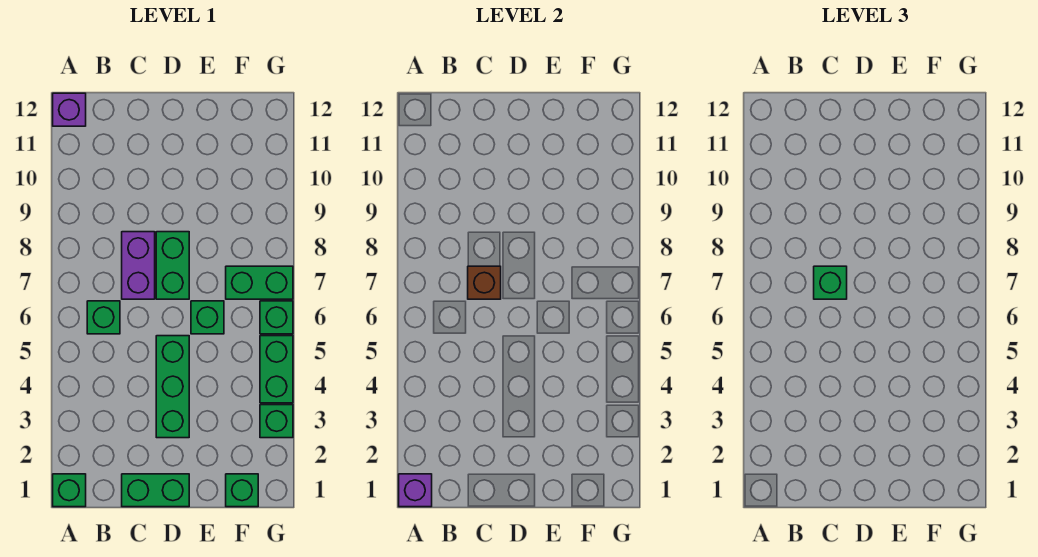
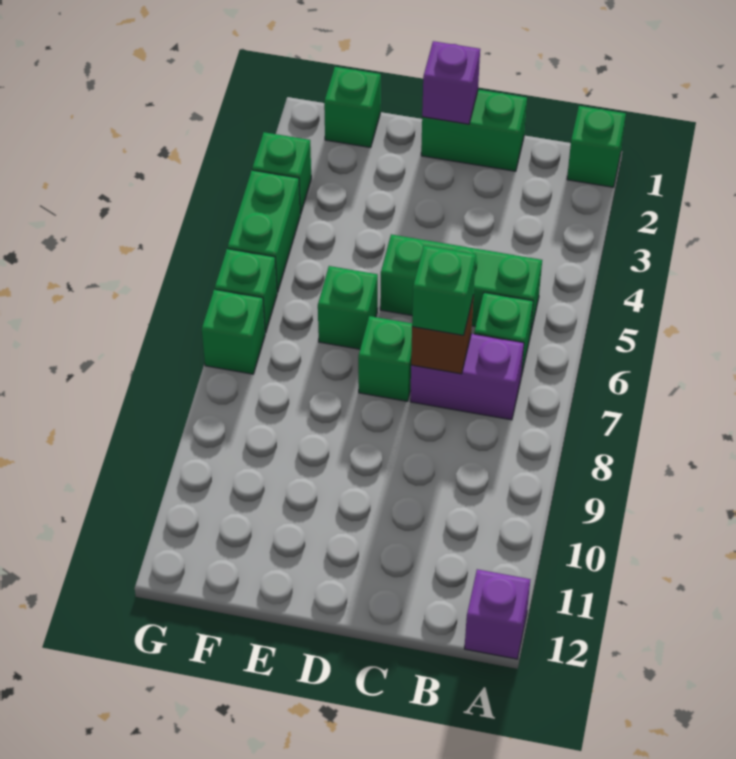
purple 1x1 brick [399,474,432,507] -> purple 1x1 brick moved to [422,41,480,124]
purple 1x2 brick [122,232,155,299] -> purple 1x2 brick turned to [410,334,524,420]
green 1x3 brick [156,336,189,438] -> green 1x3 brick turned to [380,234,542,334]
green 1x2 brick [156,232,189,299] -> green 1x1 brick [358,316,412,401]
green 1x2 brick [226,266,293,299] -> green 1x1 brick [202,289,265,374]

